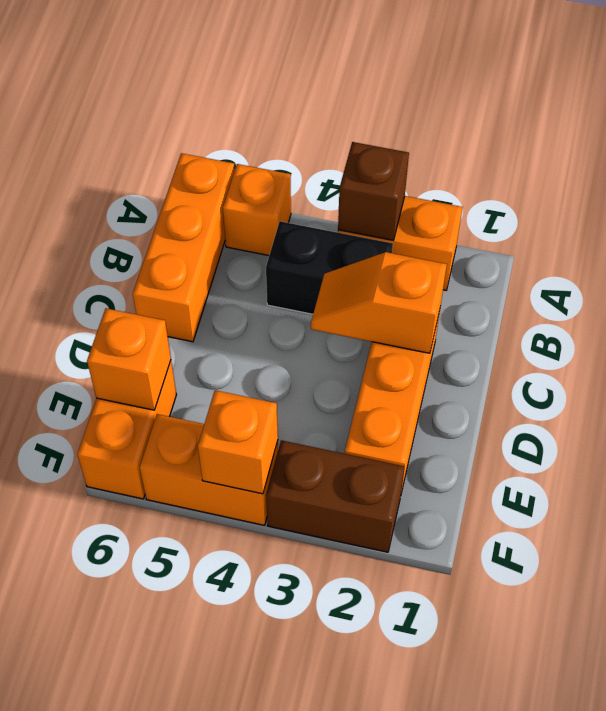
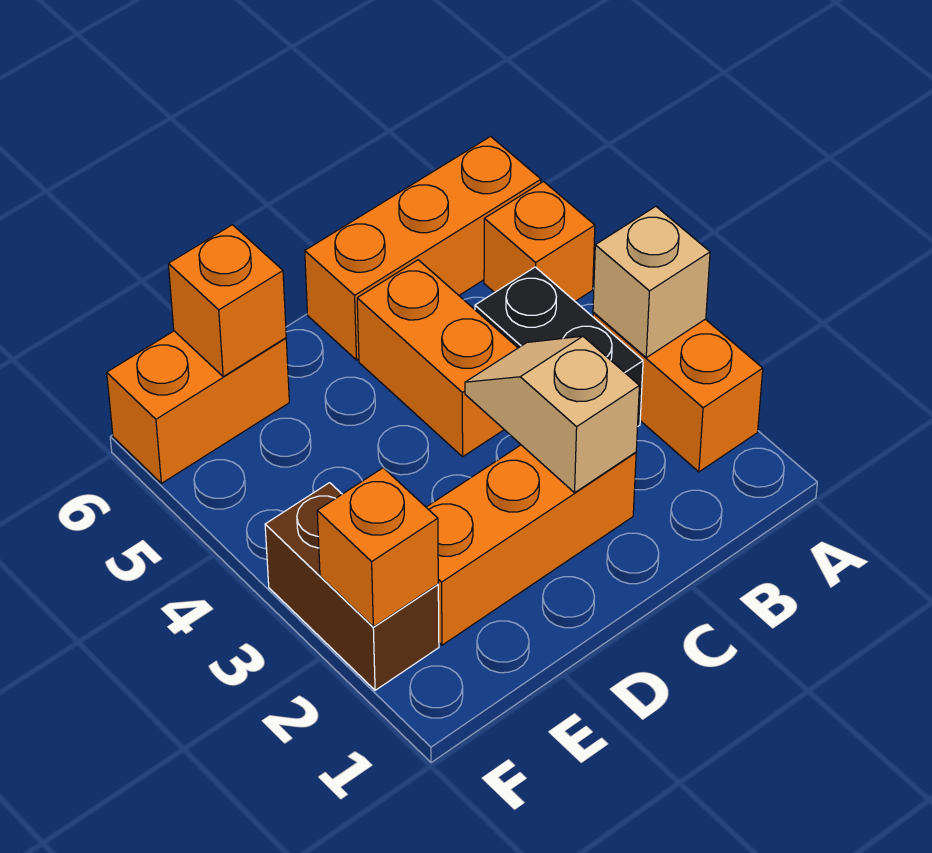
brown 1x1 brick [338,142,409,240] -> tan 1x1 brick [593,206,710,358]
orange 1x2 slope [311,252,447,353] -> tan 1x2 slope [465,336,639,493]
orange 1x2 brick [140,414,278,525] -> orange 1x2 brick moved to [357,260,518,457]
orange 1x1 brick [198,390,278,494] -> orange 1x1 brick moved to [317,468,438,627]

